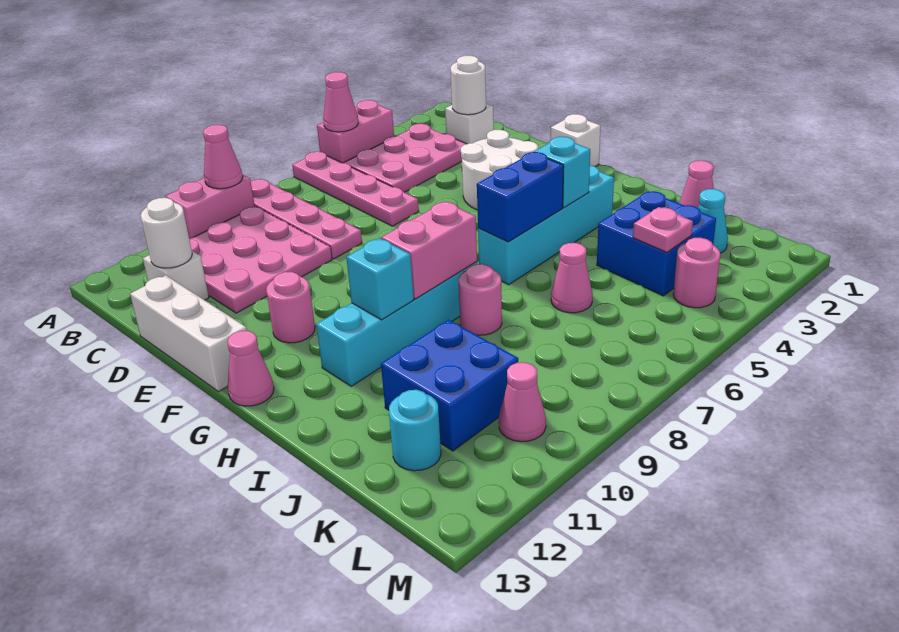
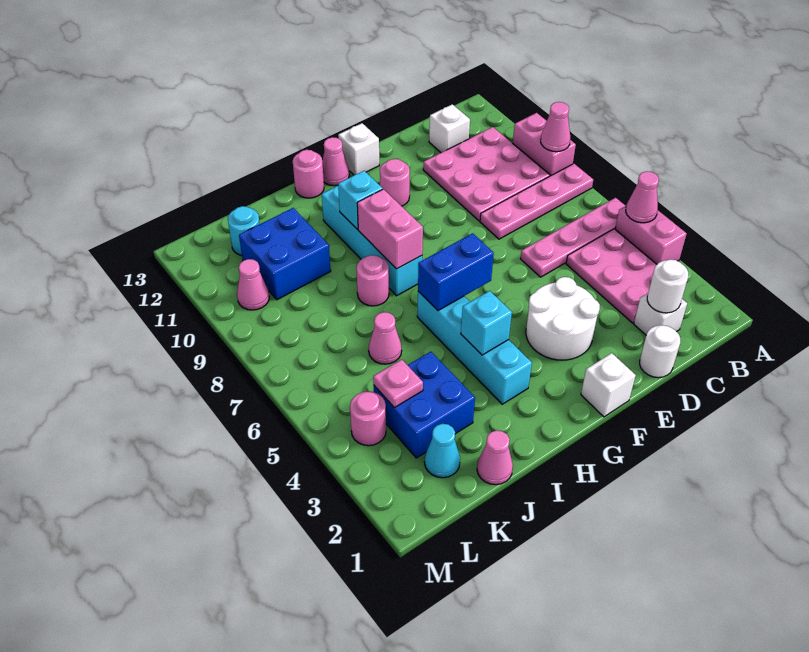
white 1x1 round brick [141,198,192,268] -> white 1x1 round brick moved to [640,325,680,378]
white 1x3 brick [130,275,247,392] -> white 1x1 brick [338,123,379,175]
blue 1x2 brick [477,152,564,242] -> blue 1x2 brick turned to [418,233,494,311]
none -> pink 1x1 round brick [293,150,324,198]

